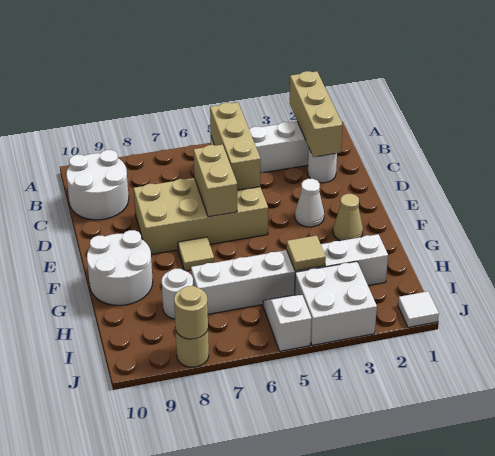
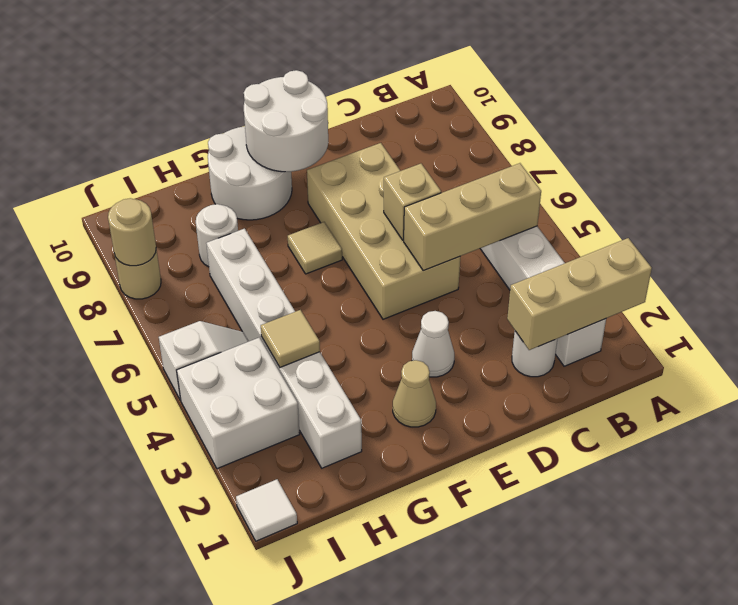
white 2x2 round brick [66,150,129,220] -> white 2x2 round brick moved to [244,70,328,172]
tan 1x2 brick [194,145,237,217] -> tan 1x1 brick [384,164,441,240]

